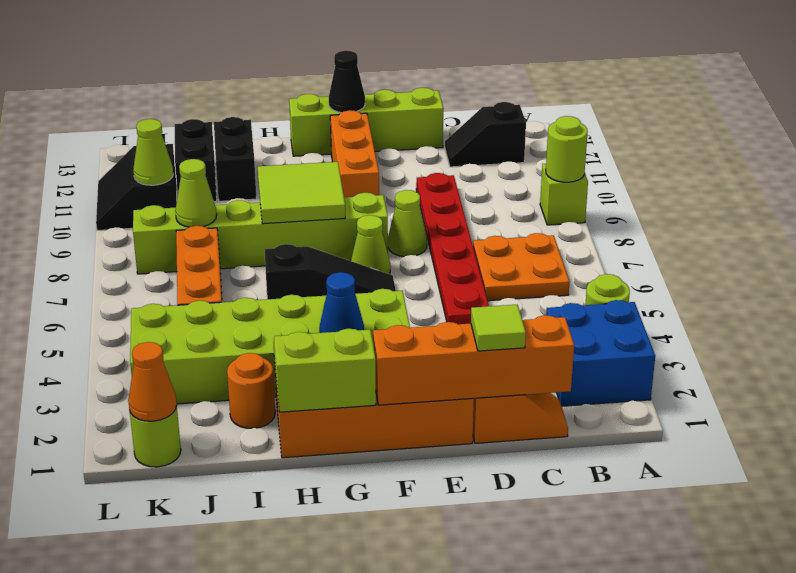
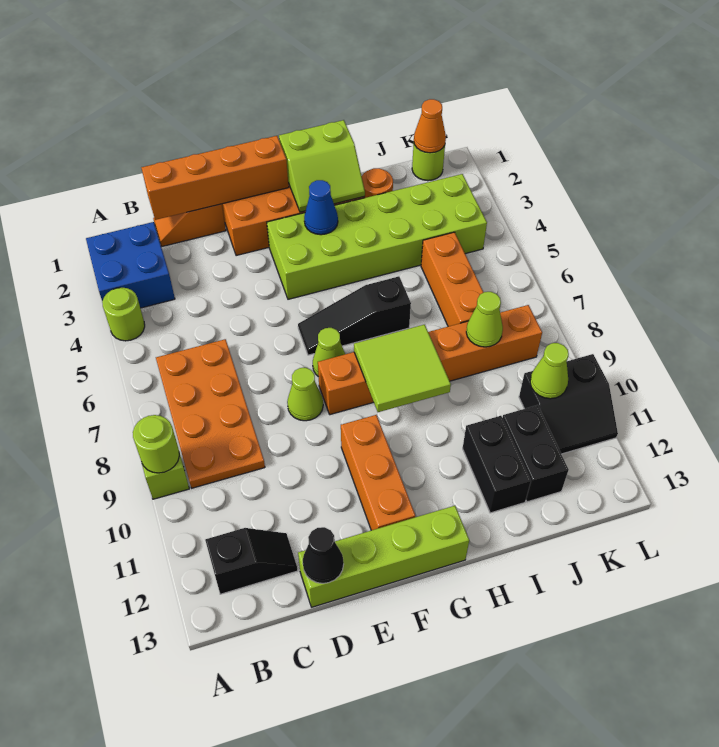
orange 2x2 plate [473,233,569,301] -> orange 2x4 plate [156,339,265,488]
lime 1x1 tile [471,305,526,351] -> none
red 1x6 plate [416,173,489,324] -> none
lime 1x6 brick [133,193,388,274] -> orange 1x6 brick [318,305,542,415]
black 1x1 cone [329,51,365,113] -> black 1x1 cone moved to [303,527,344,583]
black 2x2 slope [96,144,177,231] -> black 2x2 slope turned to [519,354,618,454]

